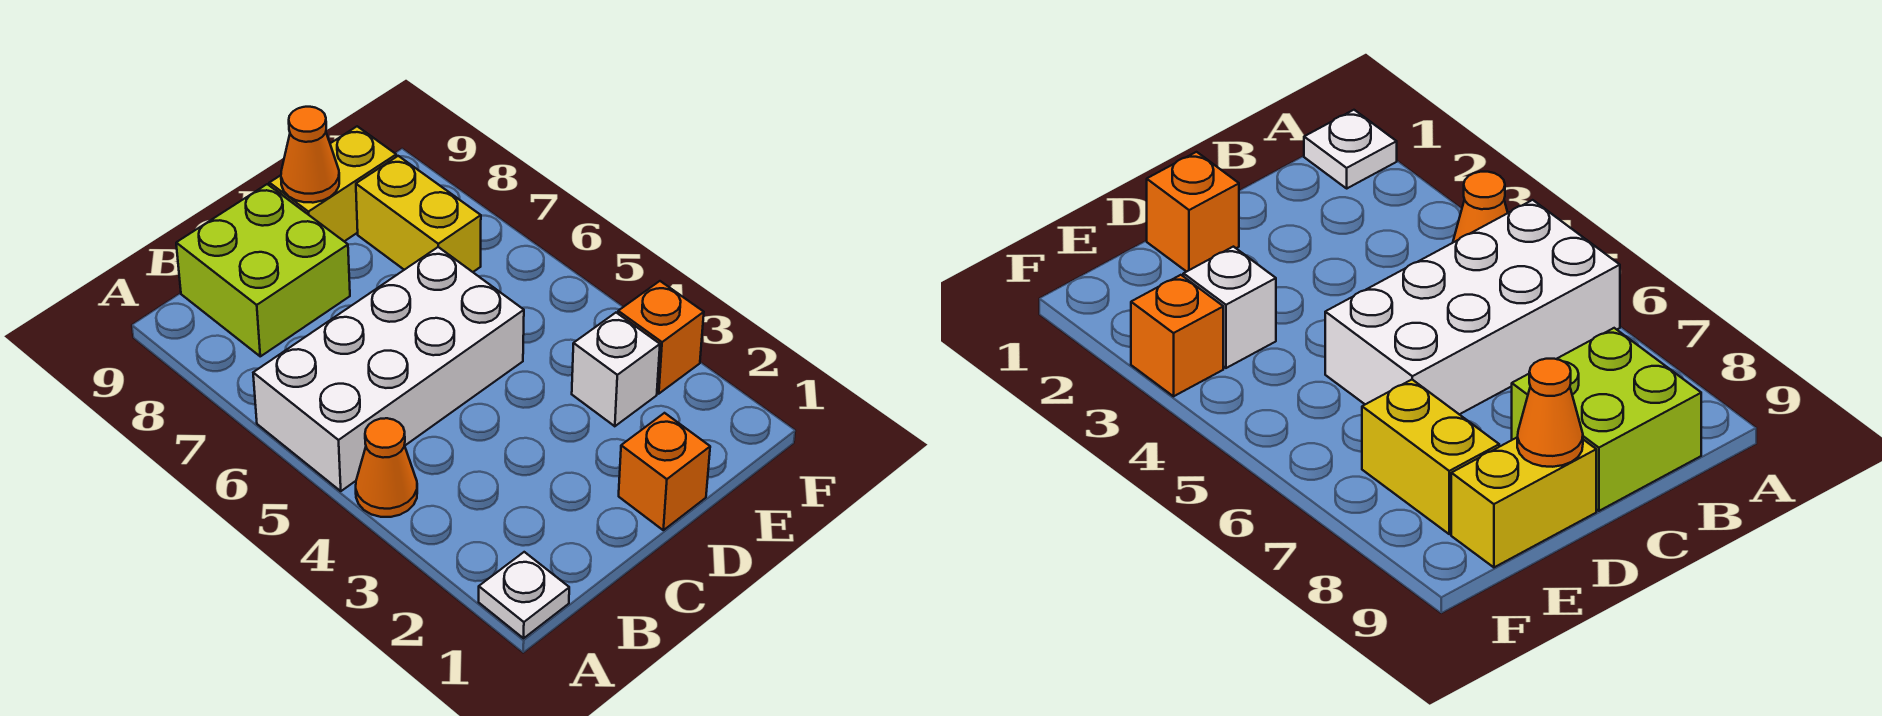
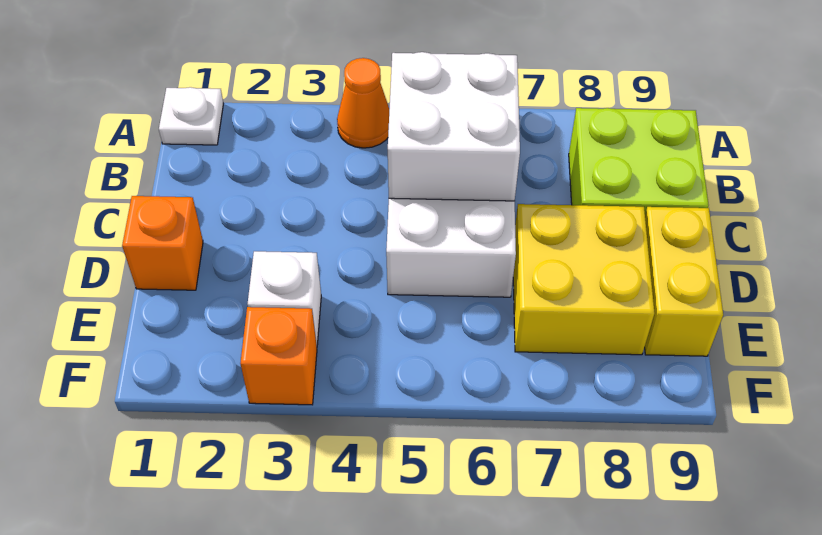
none -> white 2x2 brick [388,52,520,201]
orange 1x1 cone [281,107,339,203] -> none
yellow 1x2 brick [356,156,481,272] -> yellow 2x2 brick [513,204,655,355]

